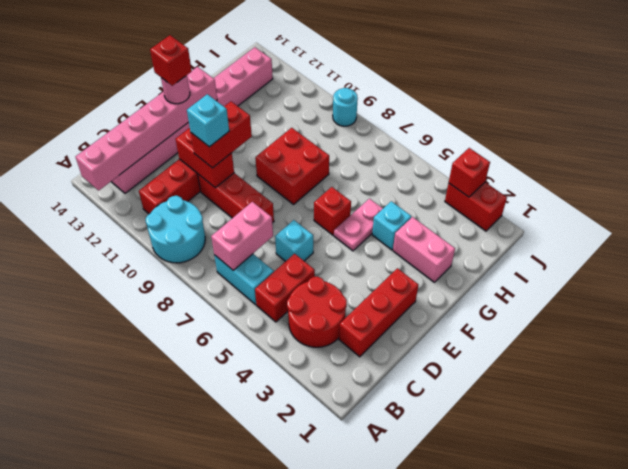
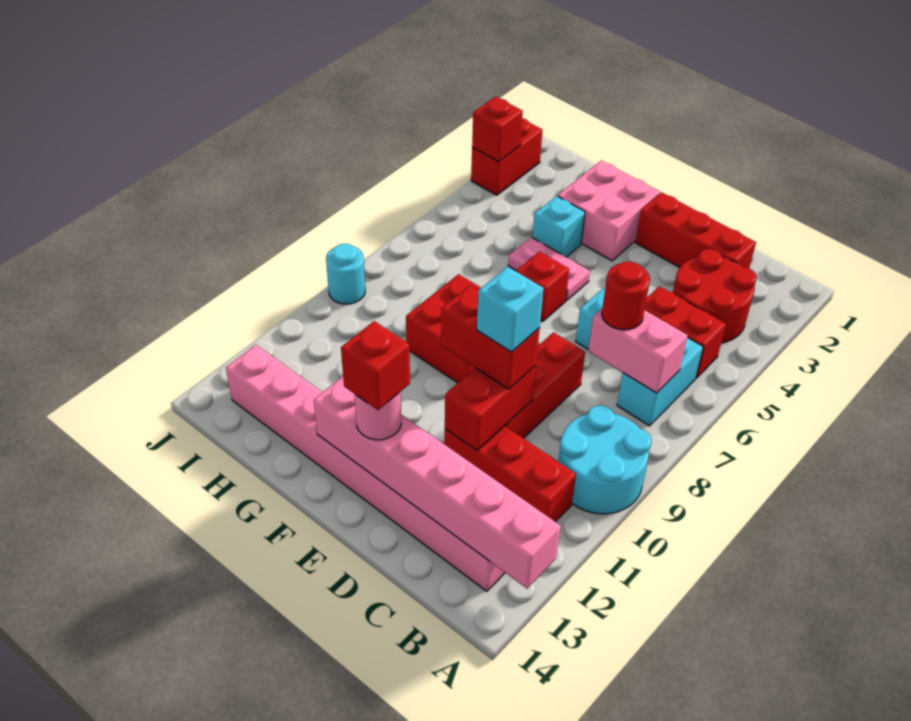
none -> red 1x1 round brick [602,262,650,330]
pink 1x2 brick [393,217,455,282] -> pink 2x2 brick [558,161,660,261]

